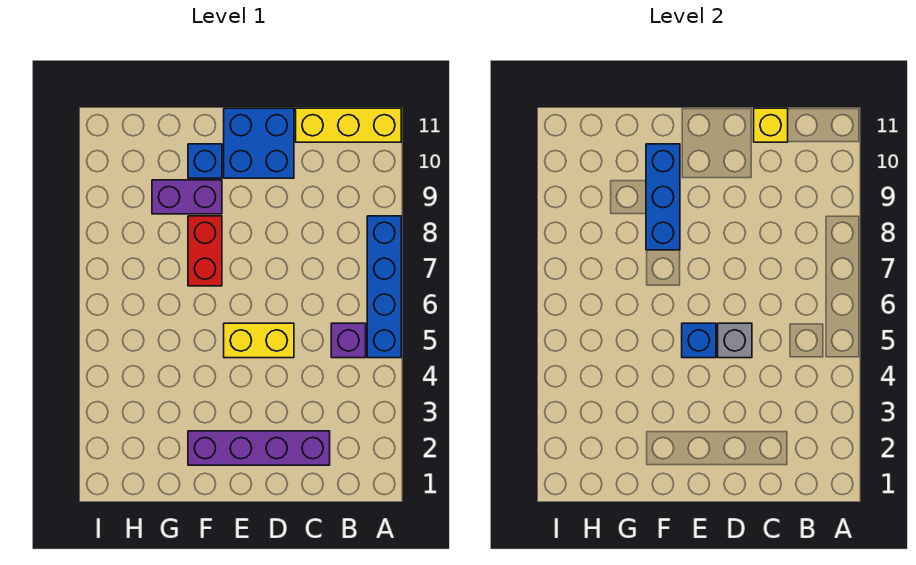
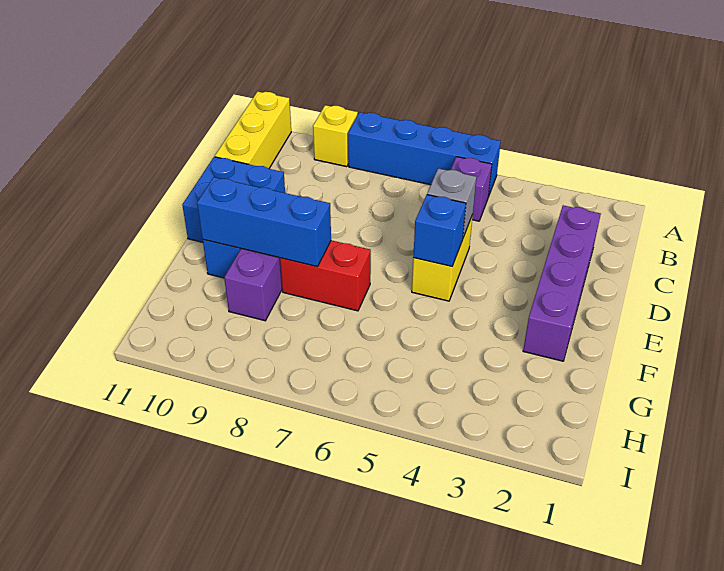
yellow 1x1 brick [754,108,788,142] -> yellow 1x1 brick moved to [313,105,358,167]

